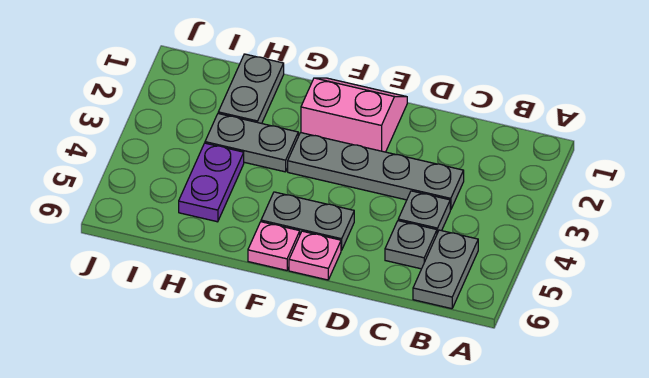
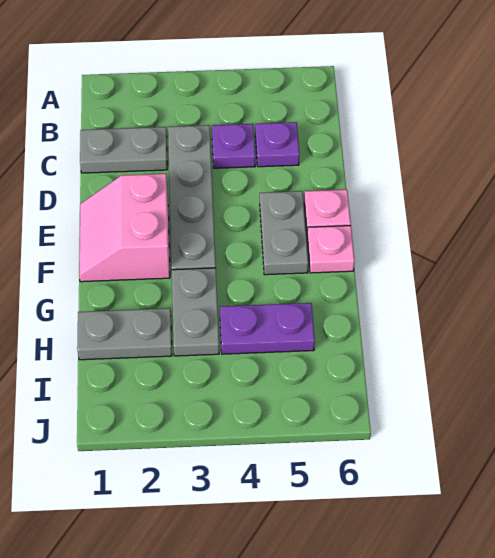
grey 1x2 plate [413,230,478,309] -> grey 1x2 plate moved to [80,127,167,173]
grey 1x1 plate [398,191,450,233] -> purple 1x1 plate [212,124,255,168]
grey 1x1 plate [385,221,437,269] -> purple 1x1 plate [255,122,299,167]

